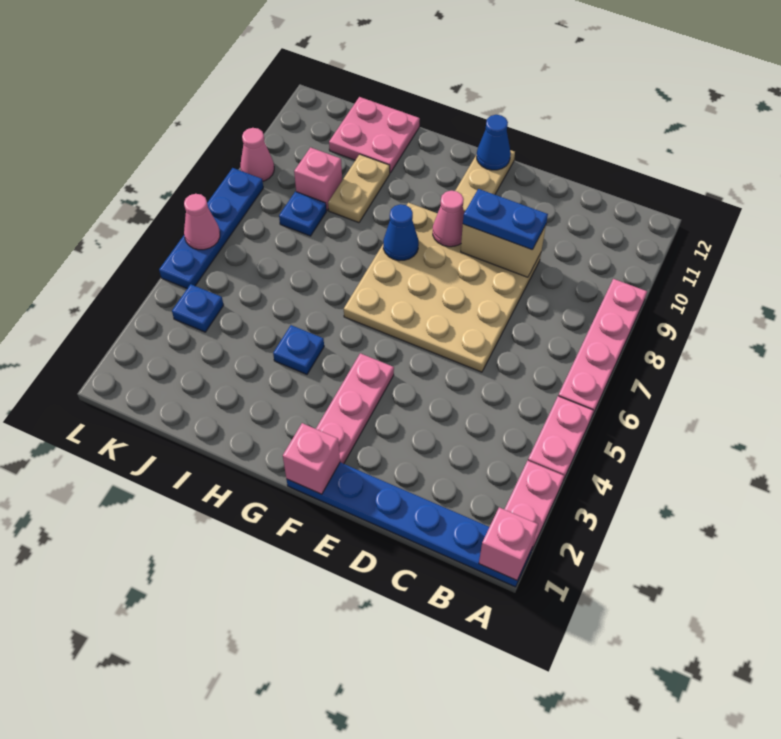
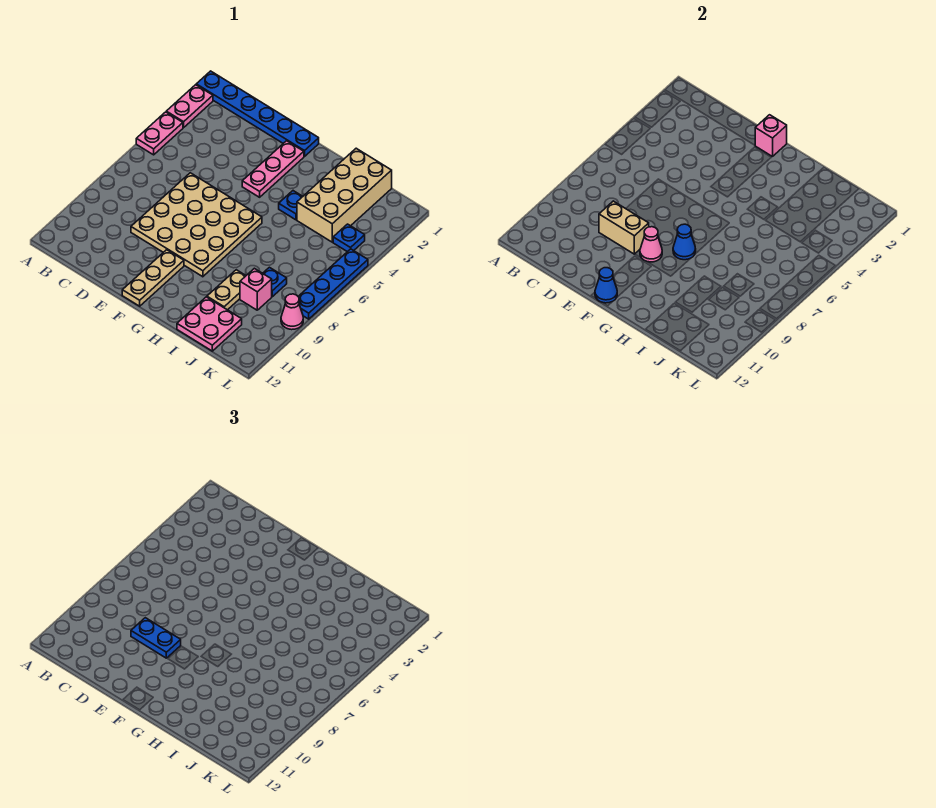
pink 1x1 brick [479,508,538,580] -> none
pink 1x4 plate [558,279,647,414] -> none
none -> tan 2x4 brick [297,148,392,242]
pink 1x1 cone [184,194,220,250] -> none

